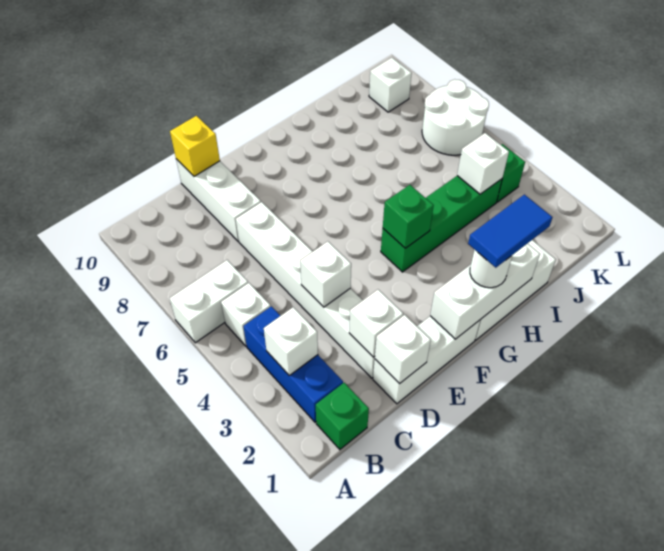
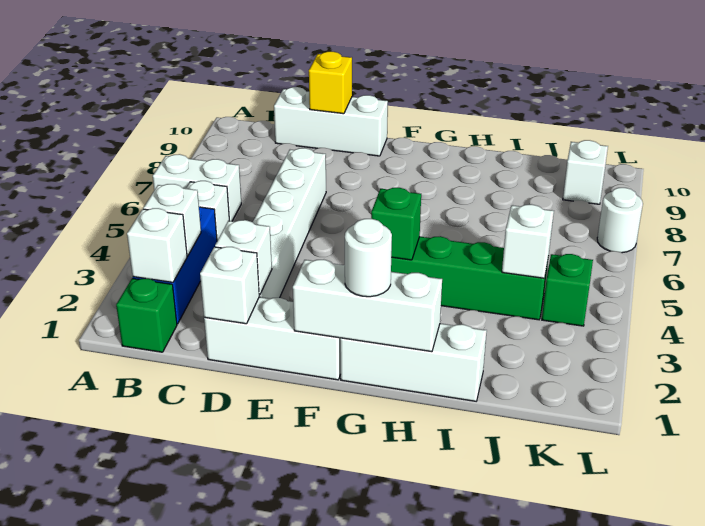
white 1x1 brick [300,241,351,307] -> white 1x1 brick moved to [127,208,187,282]
white 1x3 brick [176,159,261,241] -> white 1x3 brick turned to [274,87,388,156]
blue 1x2 tile [468,195,552,268] -> none
white 2x2 round brick [422,79,489,155] -> white 1x1 round brick [597,188,643,253]

